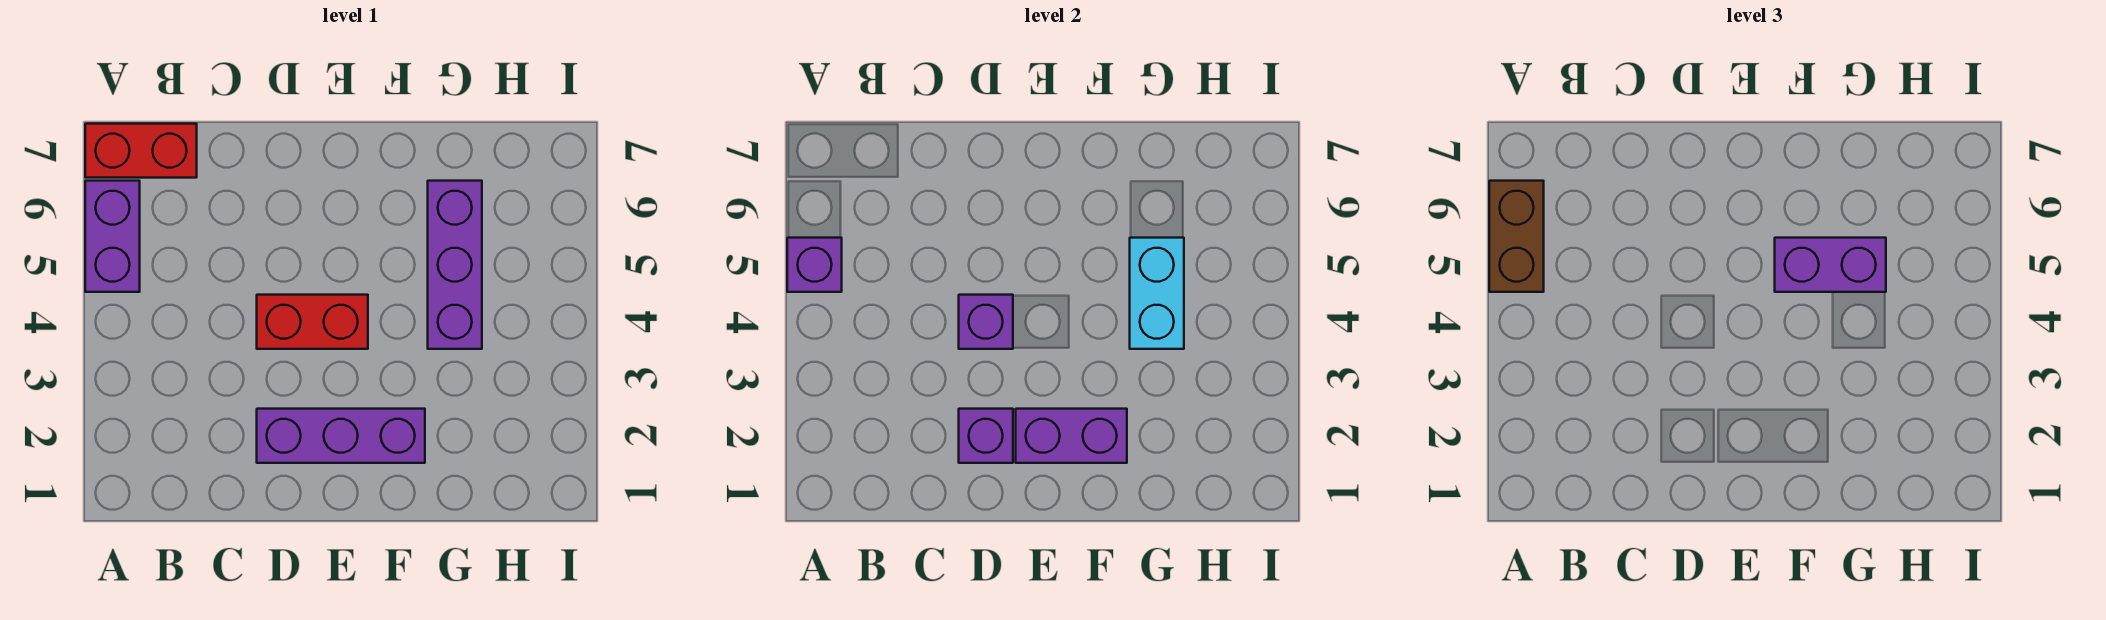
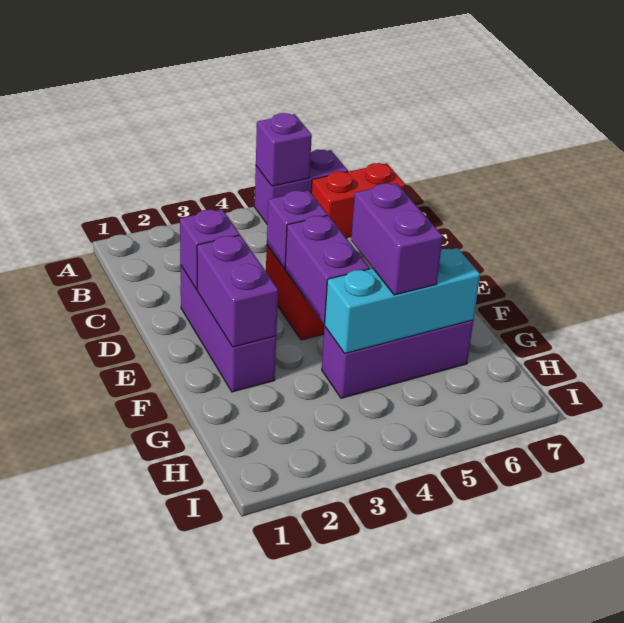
brown 1x2 brick [1489,181,1544,292] -> none
red 1x2 brick [85,124,197,178] -> red 1x2 brick turned to [311,163,405,238]
none -> purple 1x2 brick [285,215,369,324]
cyan 1x2 brick [1130,238,1184,349] -> cyan 1x3 brick [325,248,480,353]

